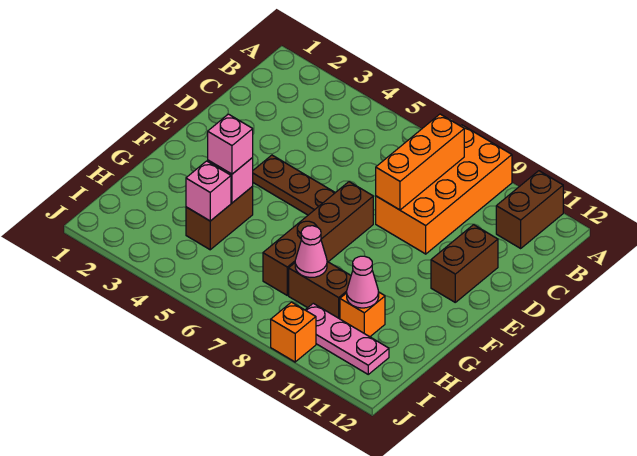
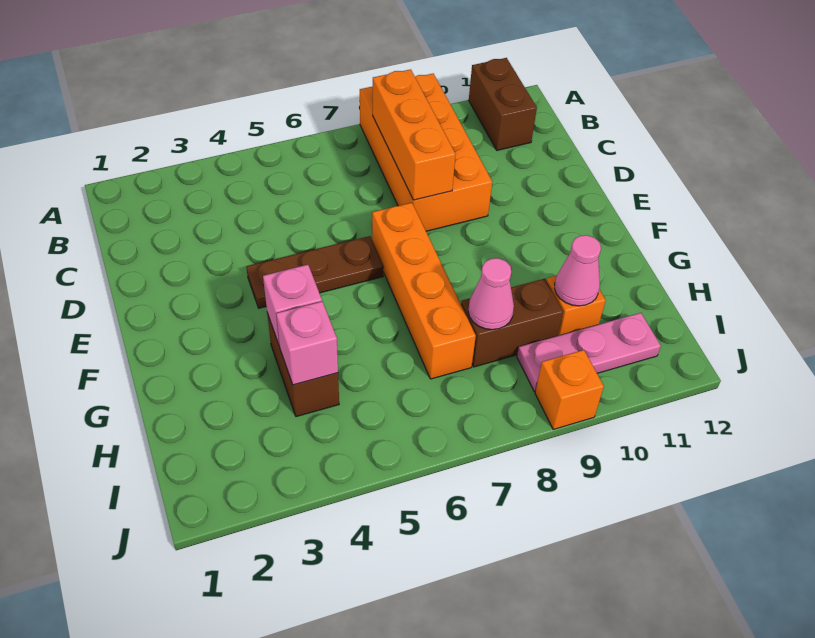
brown 1x2 brick [431,225,498,302] -> none
brown 1x4 brick [263,182,373,295] -> orange 1x4 brick [372,203,476,379]
pink 1x1 brick [208,114,253,174] -> none

